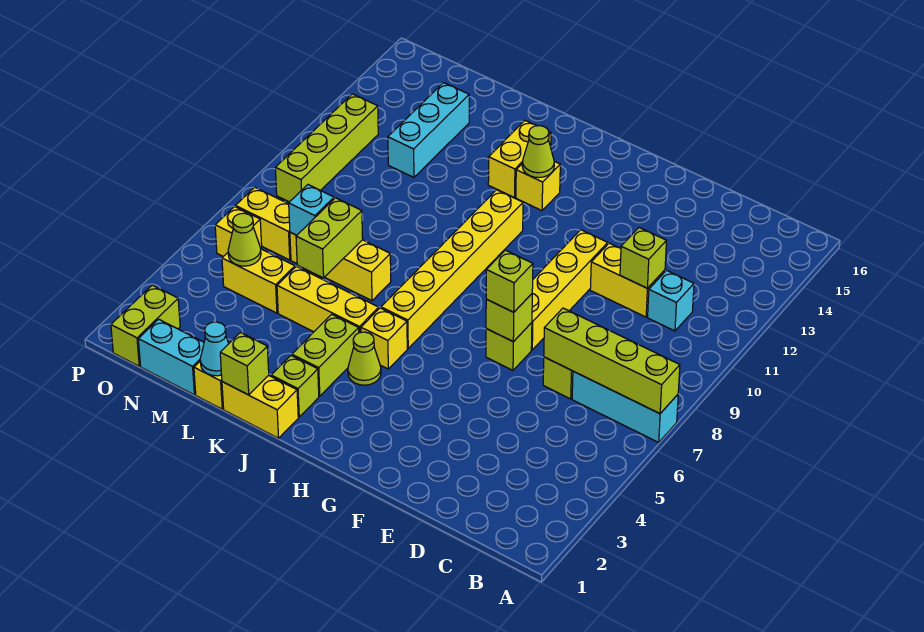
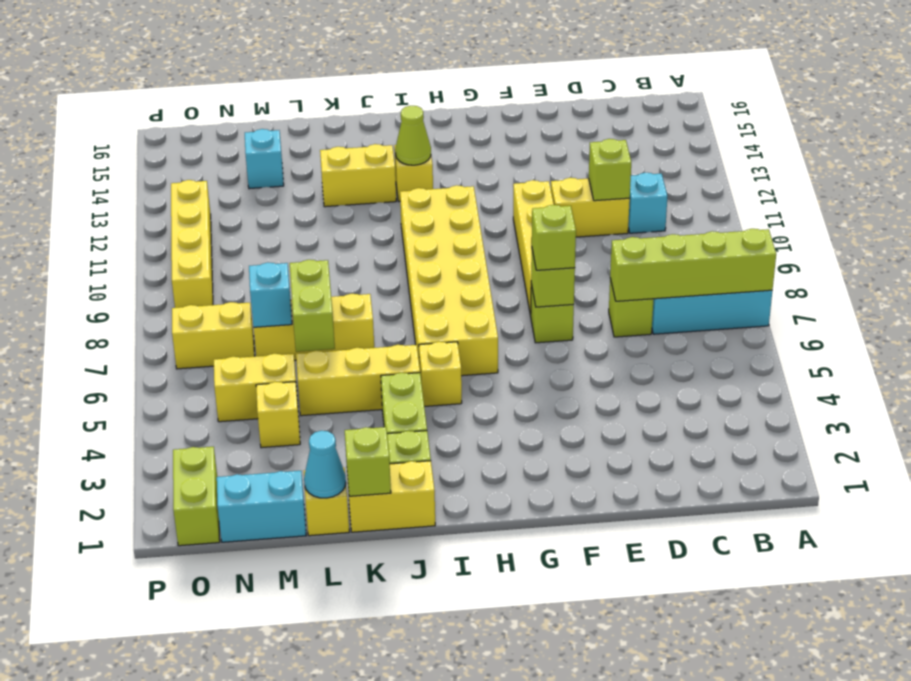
lime 1x1 cone [348,332,381,385] -> none
yellow 1x6 brick [381,190,523,348] -> yellow 2x6 brick [400,185,498,376]
yellow 1x2 brick [488,121,551,198] -> yellow 1x2 brick turned to [320,144,396,207]
cyan 1x3 brick [388,83,469,177] -> cyan 1x1 brick [245,129,284,189]
lime 1x1 cone [228,213,261,266] -> none
yellow 1x1 brick [215,206,262,256] -> yellow 1x1 brick moved to [256,382,300,448]
lime 1x4 brick [275,94,378,202] -> yellow 1x4 brick [171,180,213,308]

